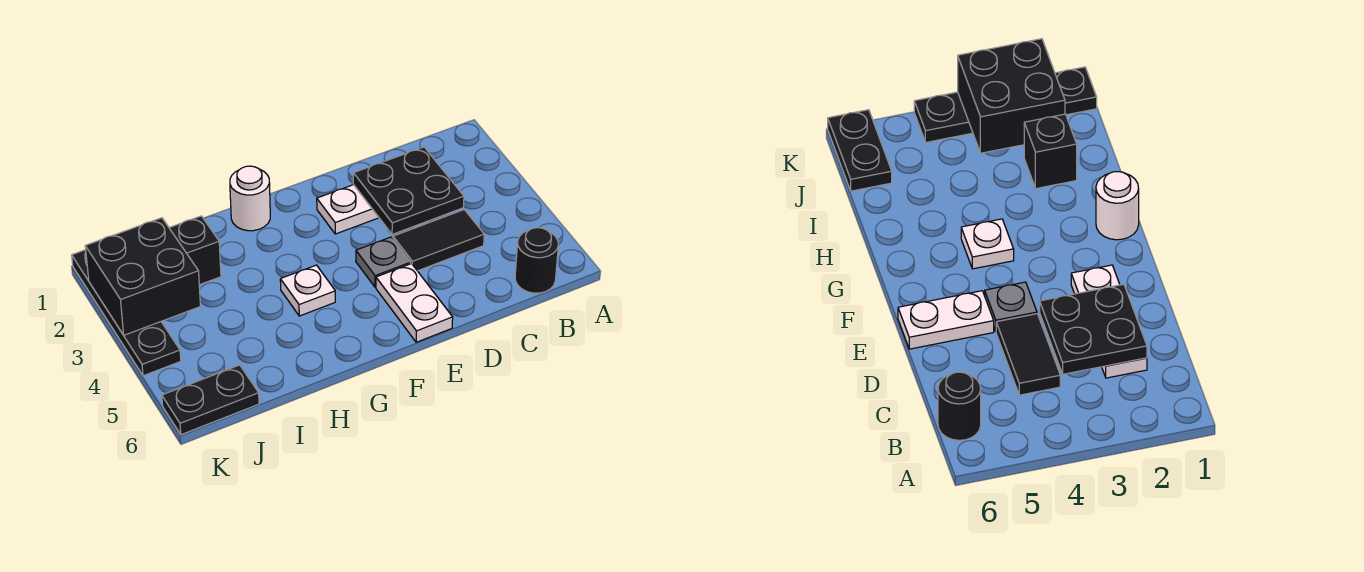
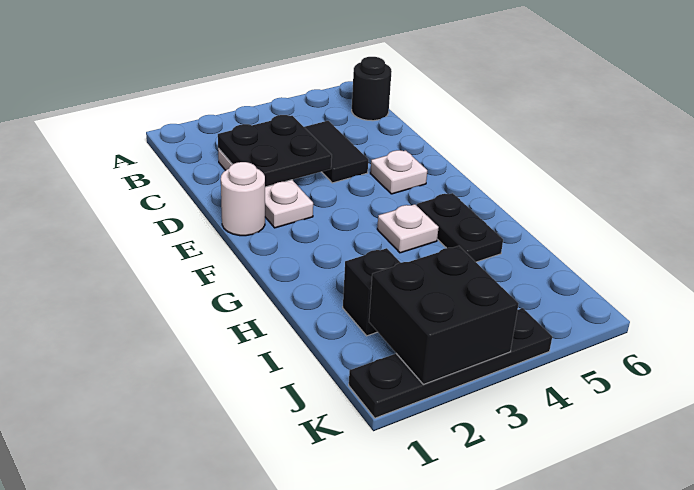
grey 1x1 plate [356,237,411,287] -> none
white 1x2 plate [376,264,453,342] -> white 1x1 plate [370,150,427,194]
white 1x1 round brick [230,166,270,231] -> white 1x1 round brick moved to [221,162,265,236]
black 1x2 plate [162,365,259,435] -> black 1x2 plate moved to [417,193,503,262]

